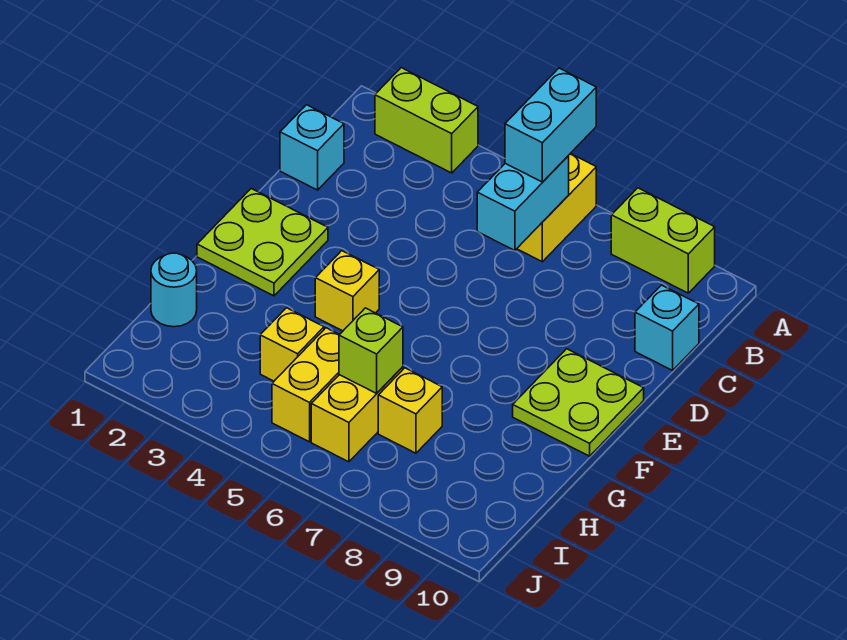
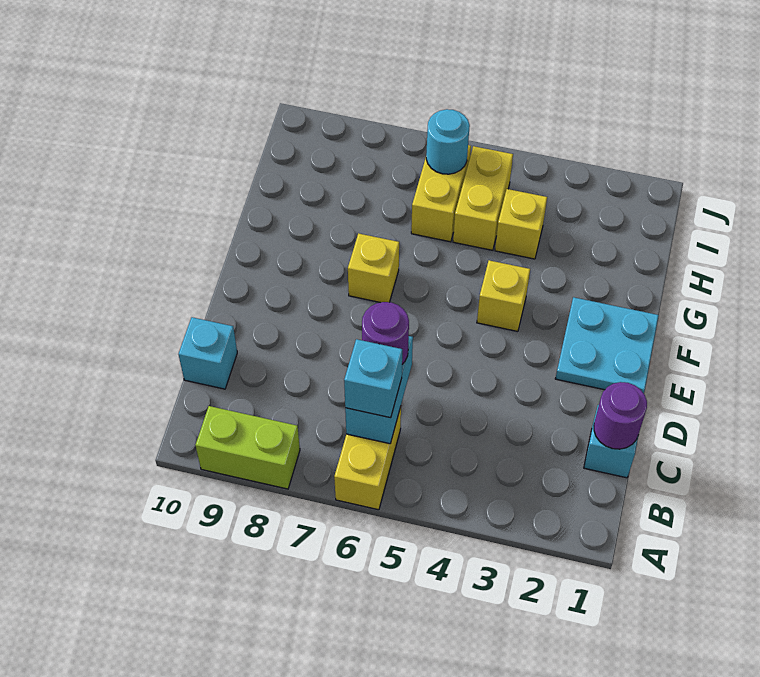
lime 1x2 brick [375,68,478,173] -> none
cyan 1x2 brick [505,68,596,182] -> cyan 1x1 brick [344,339,402,418]
none -> purple 1x1 round brick [594,382,647,449]
none -> purple 1x1 round brick [362,302,409,364]
lime 2x2 plate [197,189,328,296] -> cyan 2x2 plate [555,297,659,393]
lime 2x2 plate [513,349,644,456] -> none
cyan 1x1 round brick [151,253,197,327] -> cyan 1x1 round brick moved to [426,109,470,174]
lime 1x1 brick [339,308,403,393] -> none
yellow 1x1 brick [378,368,442,453] -> yellow 1x1 brick moved to [348,233,399,303]

